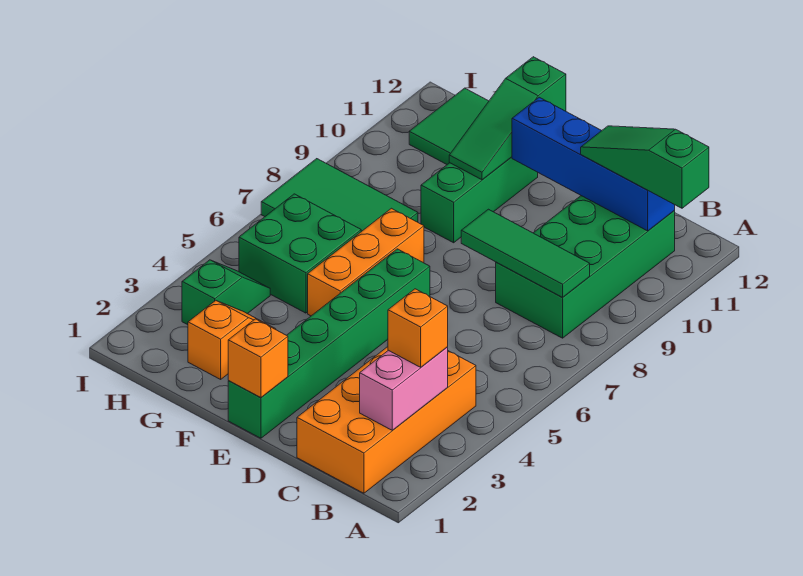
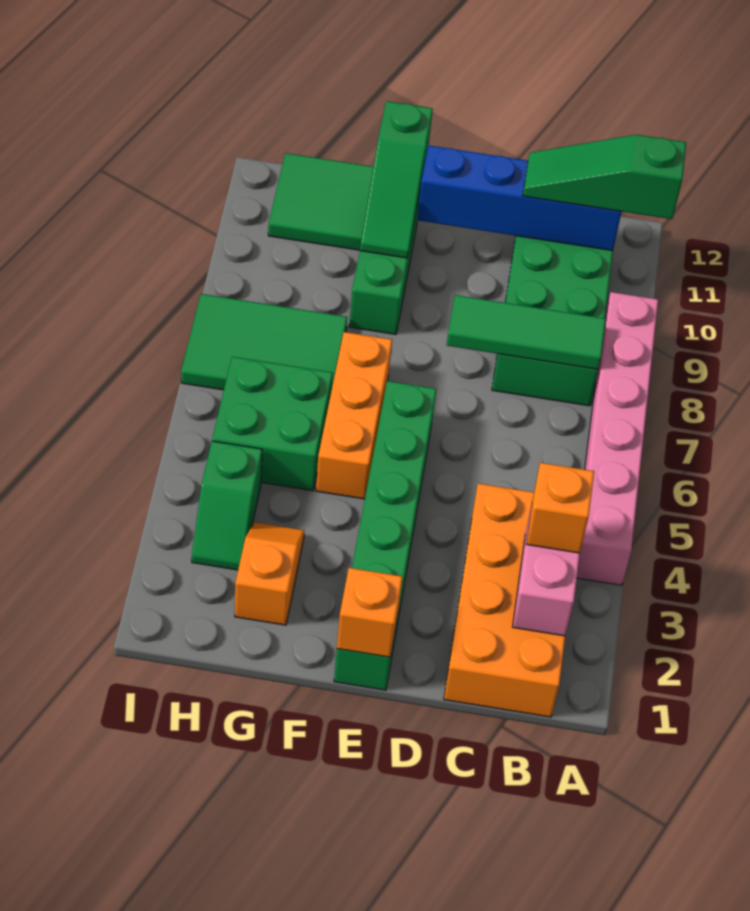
none -> pink 1x6 brick [577,292,658,585]
green 1x2 slope [182,260,270,325] -> green 1x2 slope turned to [192,441,262,570]

